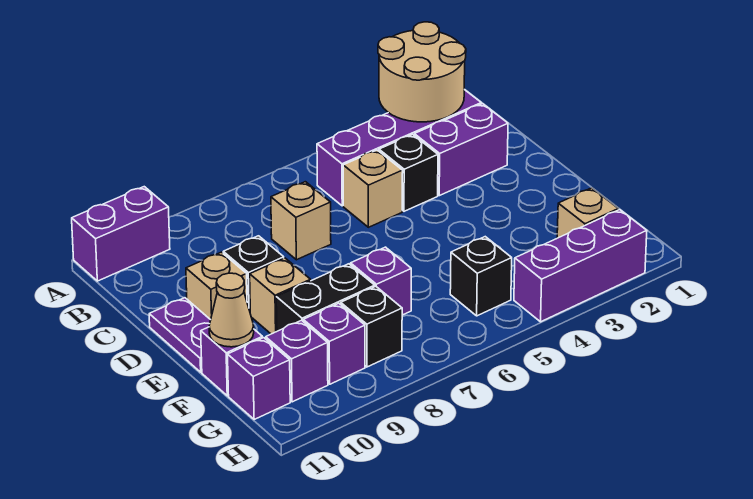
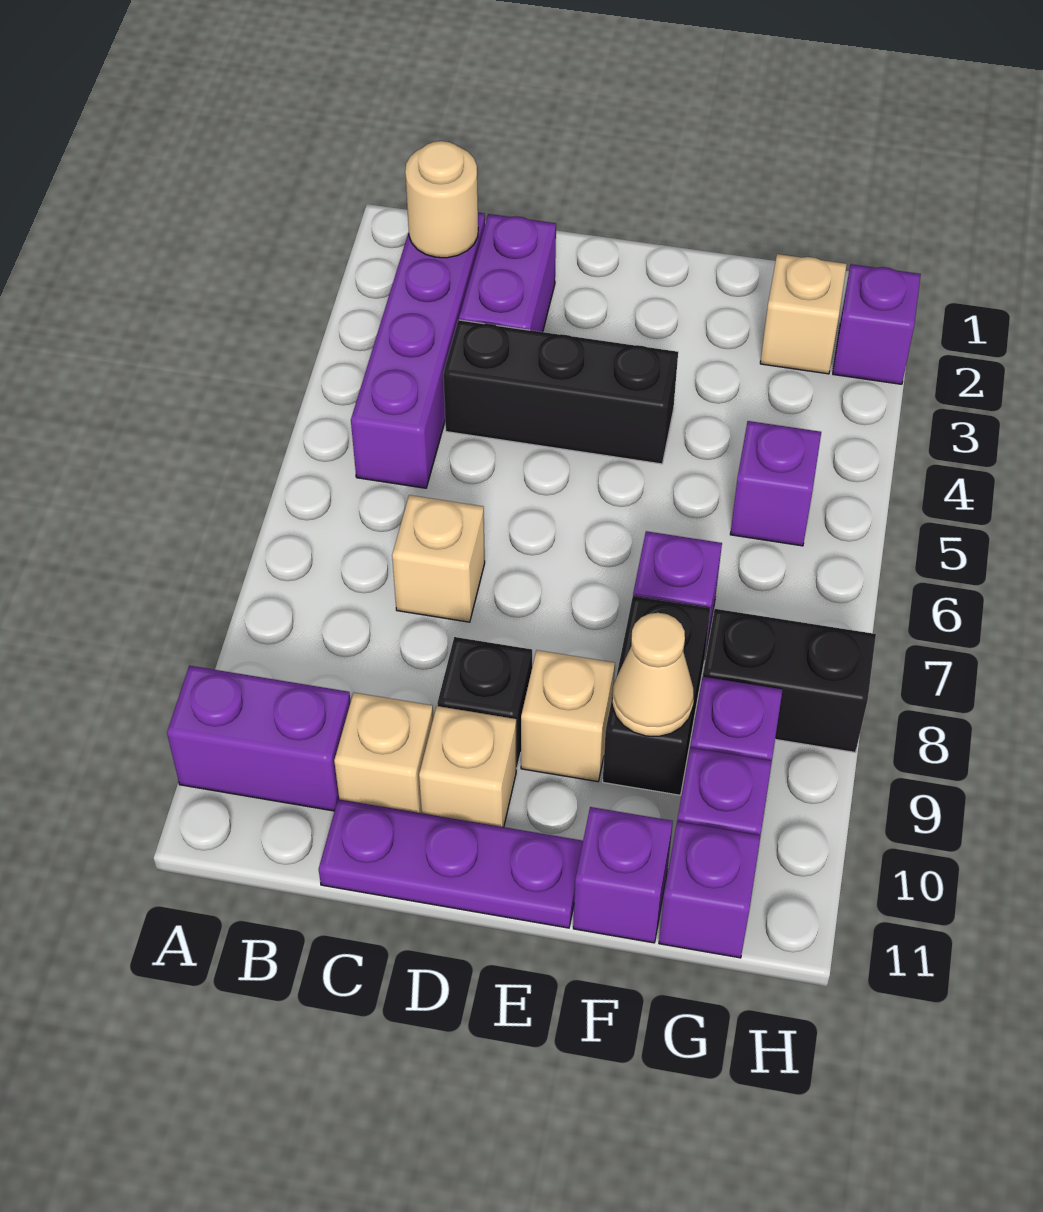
tan 2x2 round brick [378,22,466,122] -> tan 1x1 round brick [405,141,478,258]
purple 1x2 brick [72,187,170,281] -> purple 1x2 brick turned to [167,666,351,811]
black 1x1 brick [379,134,438,211] -> black 1x3 brick [443,320,678,464]
tan 1x1 brick [343,150,403,227] -> tan 1x1 brick moved to [334,693,433,813]
purple 1x2 plate [149,298,211,372] -> purple 1x3 plate [319,799,583,928]
tan 1x1 cone [209,273,254,347] -> tan 1x1 cone moved to [612,613,694,736]
black 1x1 brick [450,237,512,316] -> purple 1x1 brick [730,421,821,546]
black 1x1 brick [341,287,402,367] -> black 1x2 brick [703,609,876,752]
purple 1x3 brick [514,210,647,322] -> purple 1x1 brick [833,264,921,384]

